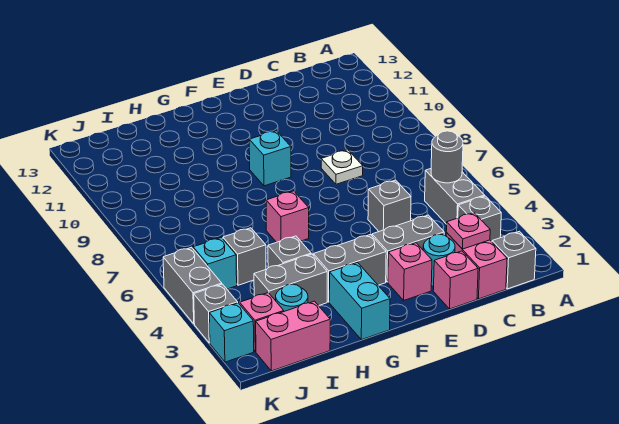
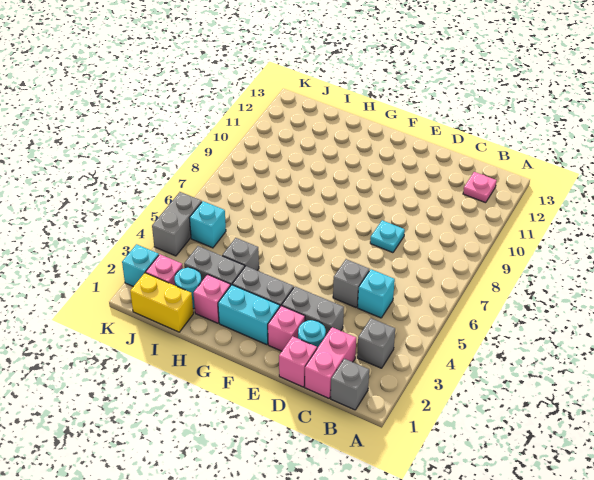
grey 1x2 brick [425,169,485,224] -> none
grey 1x1 round brick [431,131,463,183] -> none
pink 1x1 plate [446,213,490,249] -> pink 1x1 plate moved to [463,172,497,203]
white 1x1 plate [321,150,363,184] -> cyan 1x1 plate [370,220,405,253]
cyan 1x1 brick [249,131,291,186] -> cyan 1x1 brick moved to [358,269,395,318]
cyan 1x2 brick [329,263,390,340] -> cyan 1x2 brick turned to [218,285,280,345]
pink 1x1 brick [266,191,309,242] -> pink 1x1 brick moved to [194,275,231,323]
pink 1x2 brick [256,301,330,371] -> yellow 1x2 brick [130,273,193,332]
grey 1x1 brick [223,228,266,285] -> none
grey 1x1 brick [194,284,238,343] -> none

